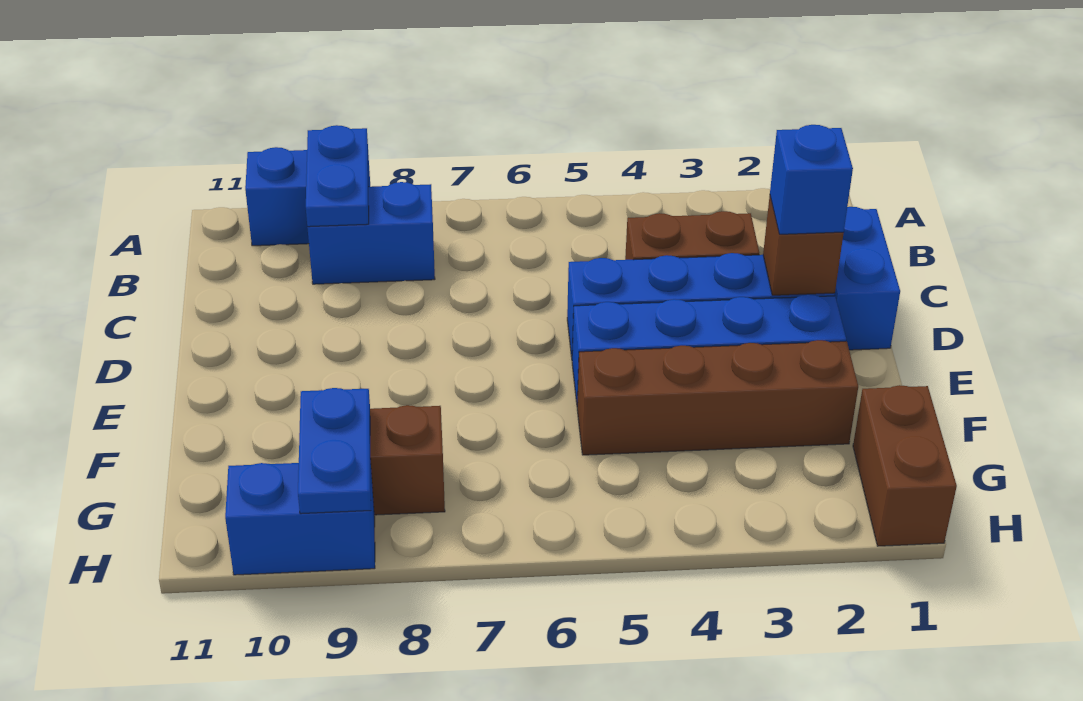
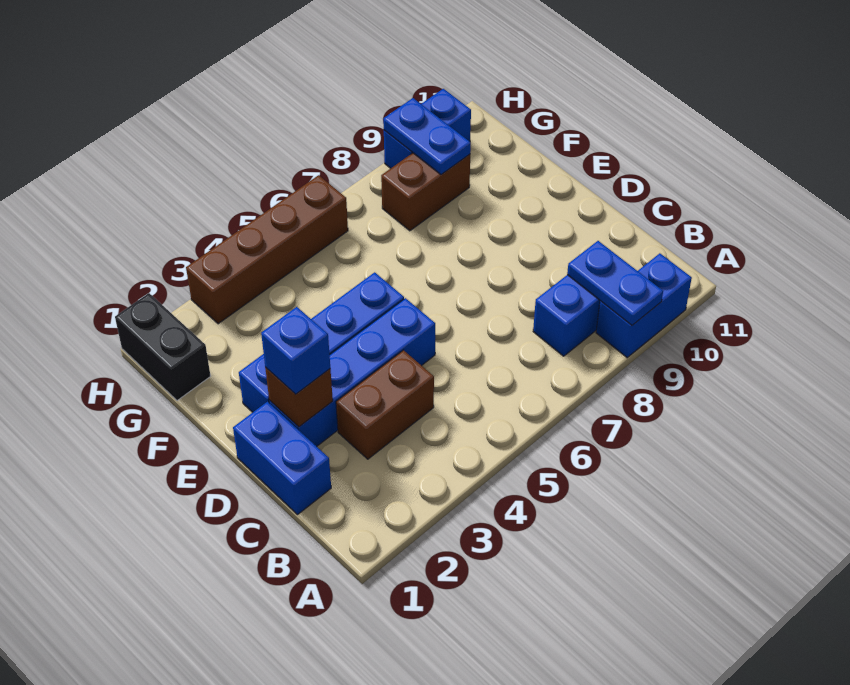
brown 1x4 brick [577,340,858,455] -> brown 1x4 brick moved to [186,175,348,324]
brown 1x2 brick [853,385,957,546] -> black 1x2 brick [115,293,210,401]

